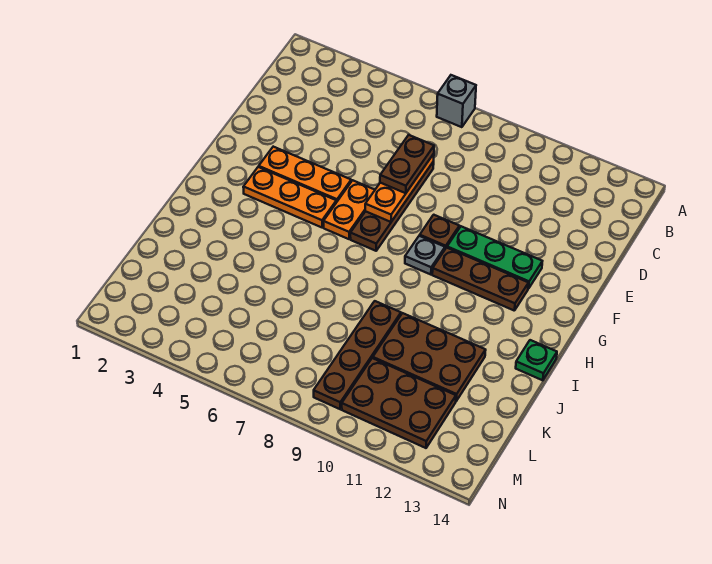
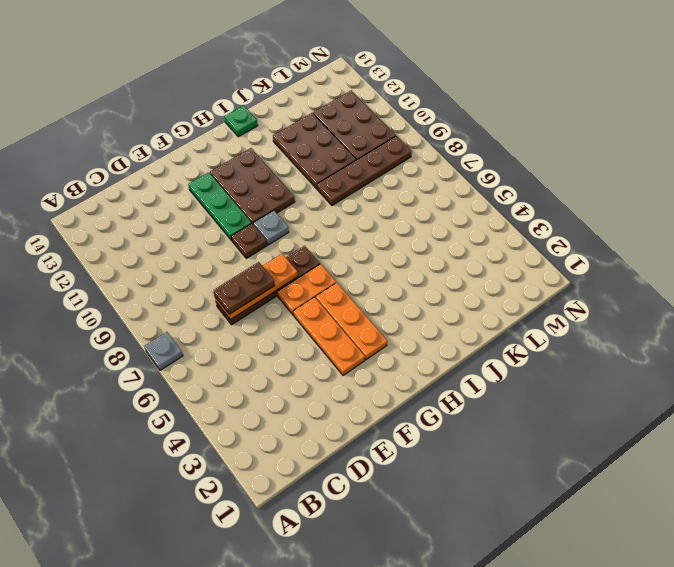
grey 1x1 brick [437,75,476,127] -> grey 1x1 plate [144,332,183,370]
brown 1x3 plate [432,248,528,311] -> brown 2x3 plate [210,148,295,224]

